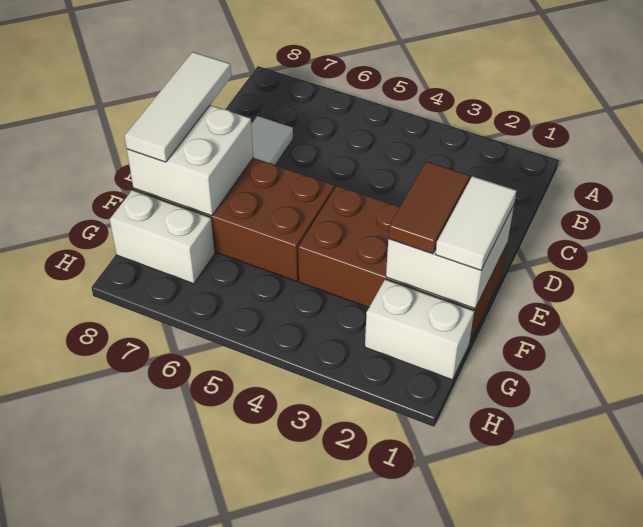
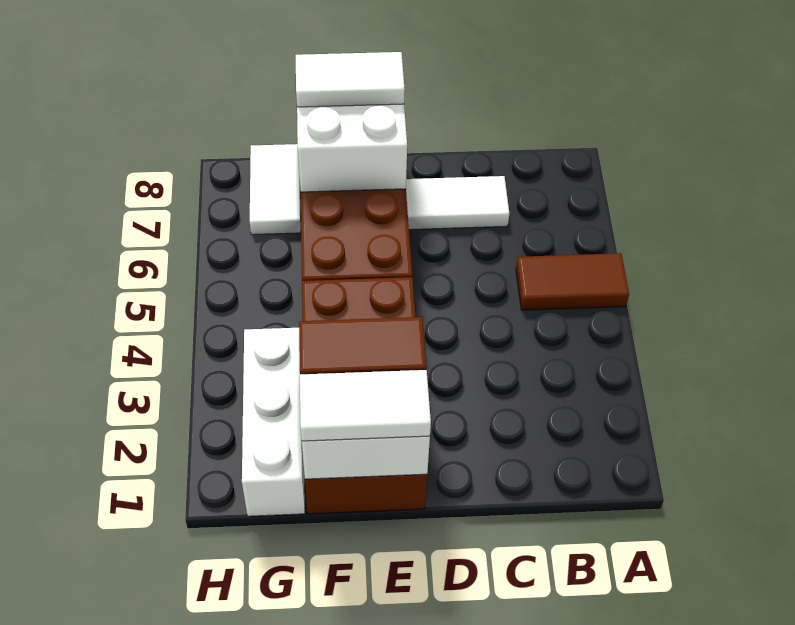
none -> brown 1x2 tile [516,253,629,310]
white 1x3 tile [125,52,231,162] -> white 1x2 tile [296,52,405,107]
white 1x2 brick [365,279,474,380] -> white 1x3 brick [242,328,305,516]
white 1x2 brick [110,190,215,284] -> white 1x2 tile [250,144,301,235]

